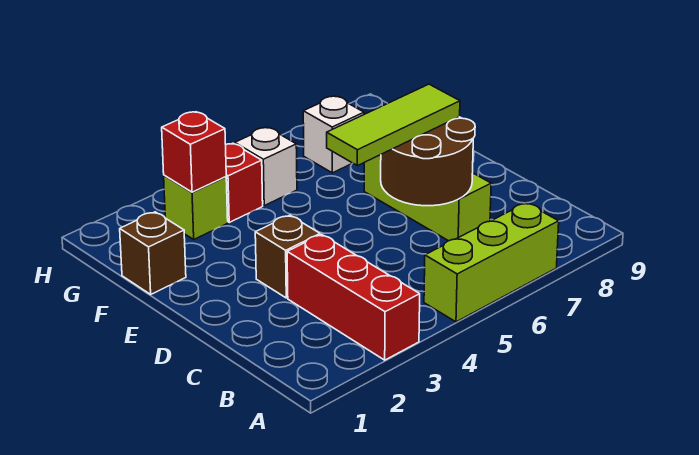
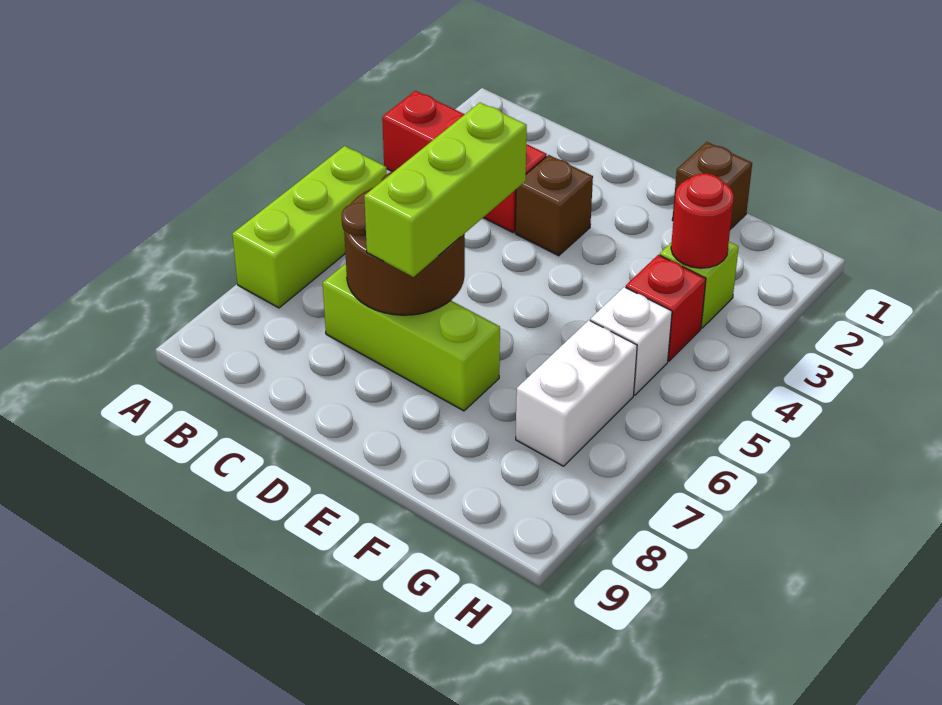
lime 1x3 tile [327,84,460,166] -> lime 1x3 brick [364,103,527,277]
red 1x1 brick [162,112,226,192] -> red 1x1 round brick [671,173,734,268]
white 1x1 brick [303,96,364,173] -> white 1x2 brick [516,320,637,466]

